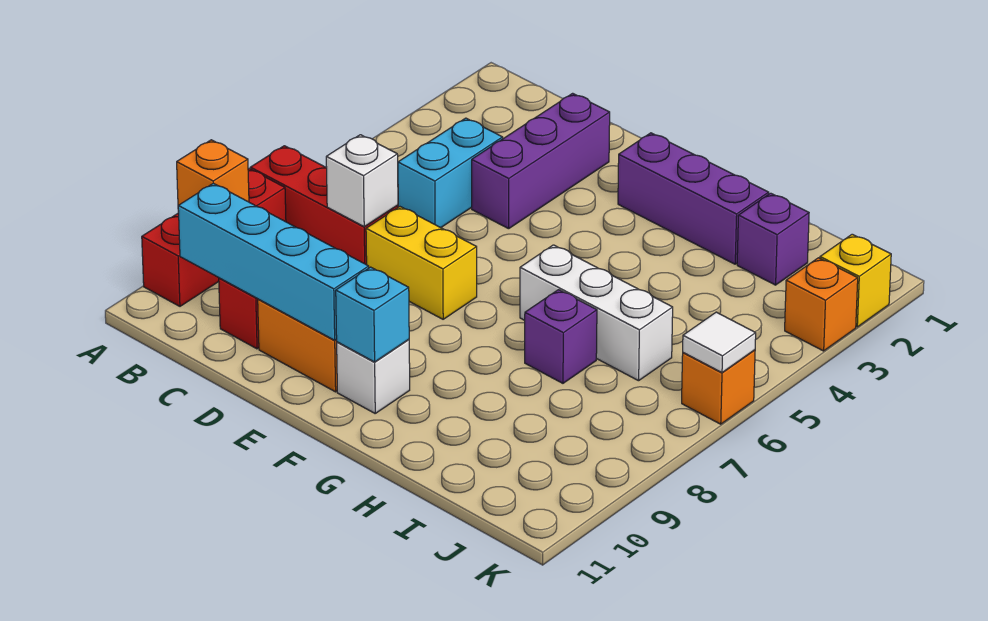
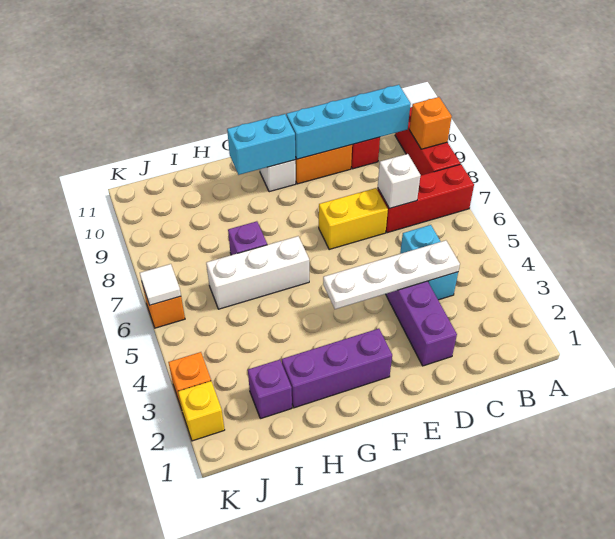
none -> white 1x4 plate [323,240,460,309]
cyan 1x1 brick [336,267,409,362] -> cyan 1x2 brick [227,114,295,175]

